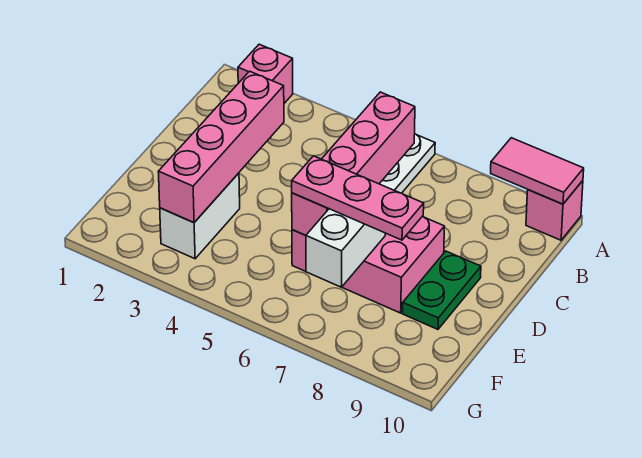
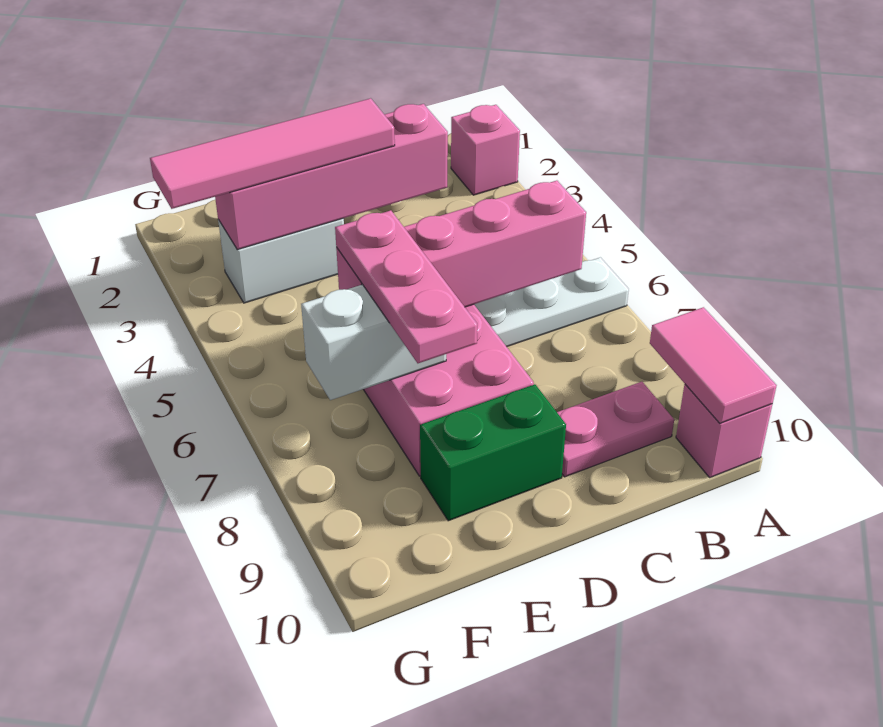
none -> pink 1x2 plate [557,382,674,477]
none -> pink 1x4 tile [150,98,395,209]
green 1x2 plate [403,251,481,329] -> green 1x2 brick [420,384,566,521]

